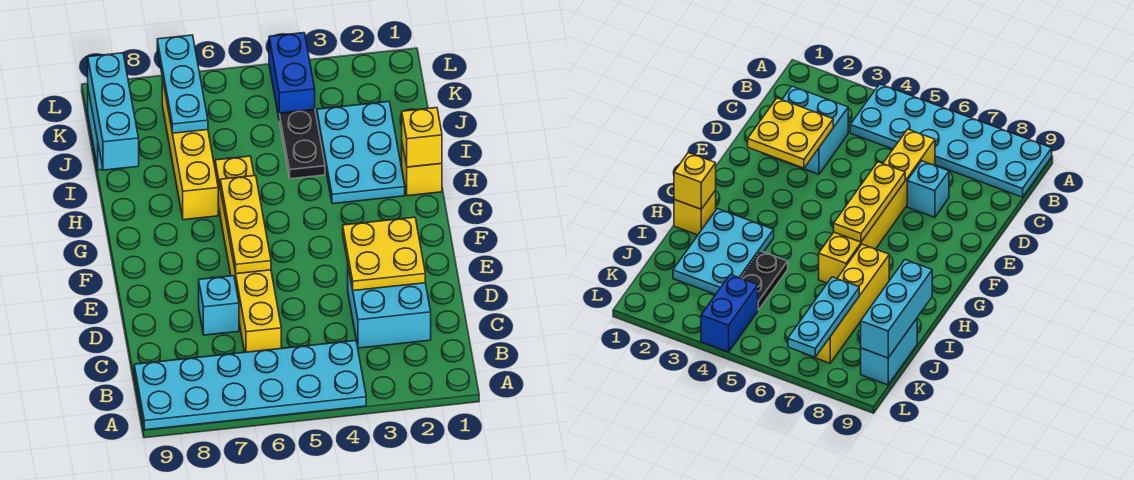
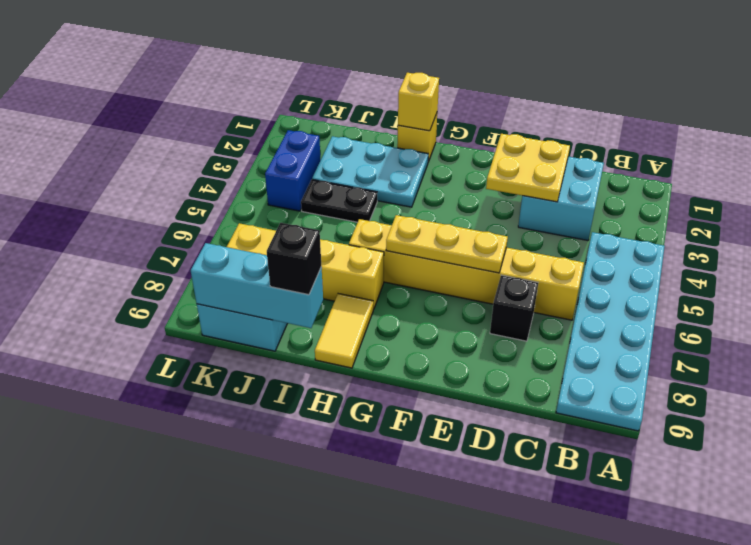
cyan 1x1 brick [199,276,239,335] -> black 1x1 brick [490,275,538,341]
none -> yellow 1x2 tile [315,294,373,368]
none -> black 1x1 brick [267,223,321,295]
cyan 1x3 plate [157,35,208,133] -> none
blue 1x2 brick [269,33,315,117] -> blue 1x2 brick turned to [265,130,321,211]

